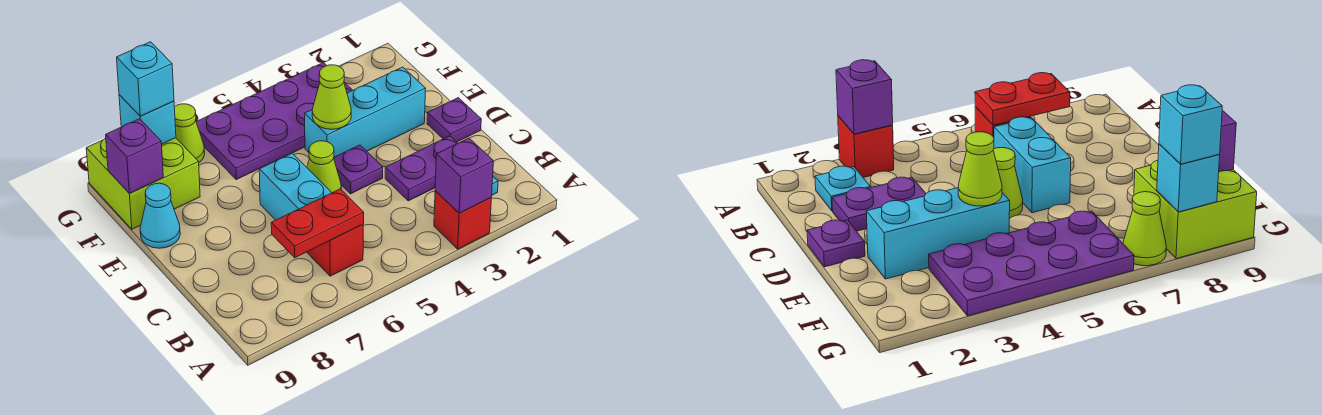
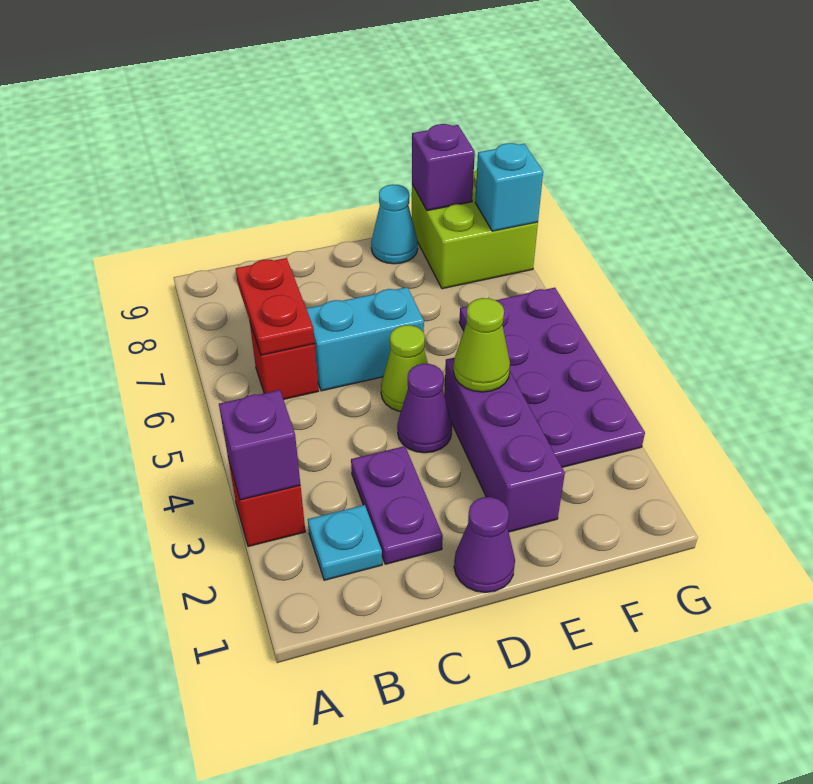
purple 1x1 plate [427,98,481,142] -> purple 1x1 cone [454,497,515,593]
purple 1x1 plate [334,145,383,194] -> purple 1x1 cone [397,364,452,453]
cyan 1x3 brick [305,67,426,157] -> purple 1x3 brick [444,358,565,532]
lime 1x1 cone [174,104,205,163] -> none
cyan 1x1 brick [117,42,174,116] -> none

